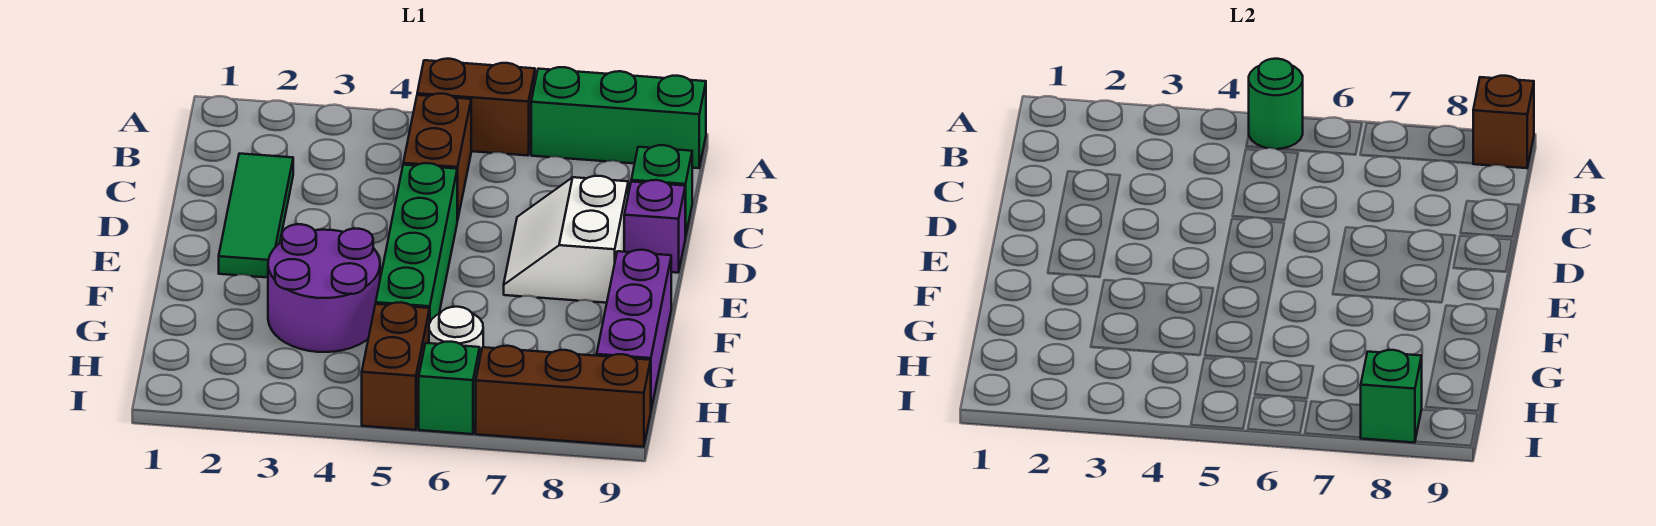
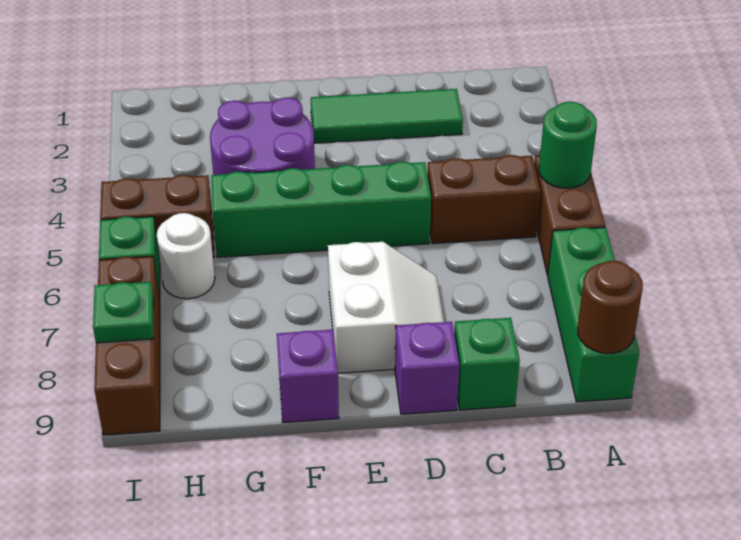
brown 1x1 brick [1473,76,1534,168] -> brown 1x1 round brick [577,261,643,353]
white 2x2 slope [504,176,628,303] -> white 2x2 slope turned to [328,242,444,373]
purple 1x3 brick [597,250,671,409] -> purple 1x1 brick [277,330,339,423]
green 1x1 brick [1361,350,1422,443] -> green 1x1 plate [93,282,154,343]

